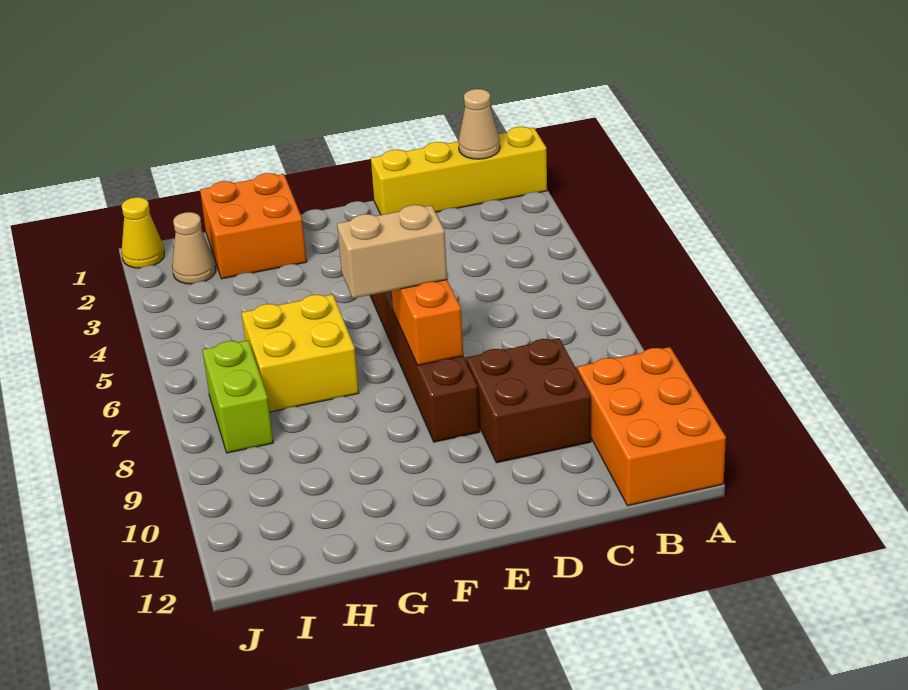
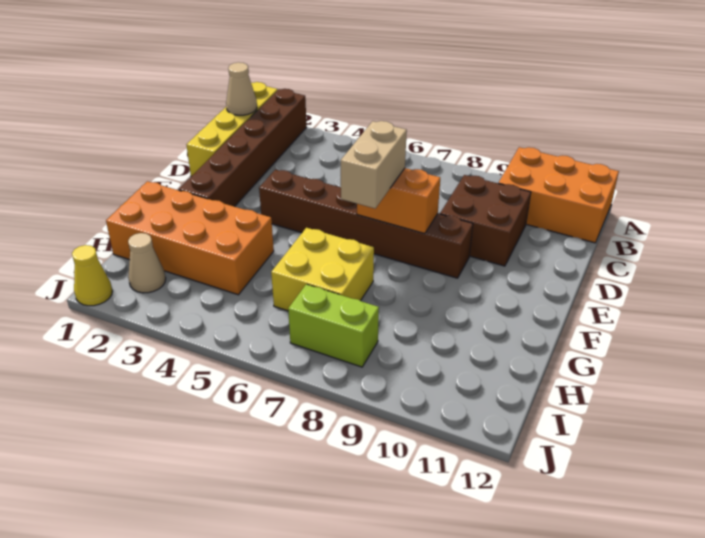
none -> brown 1x6 brick [179,89,307,207]
orange 2x2 brick [200,173,307,279] -> orange 2x4 brick [106,181,274,295]

